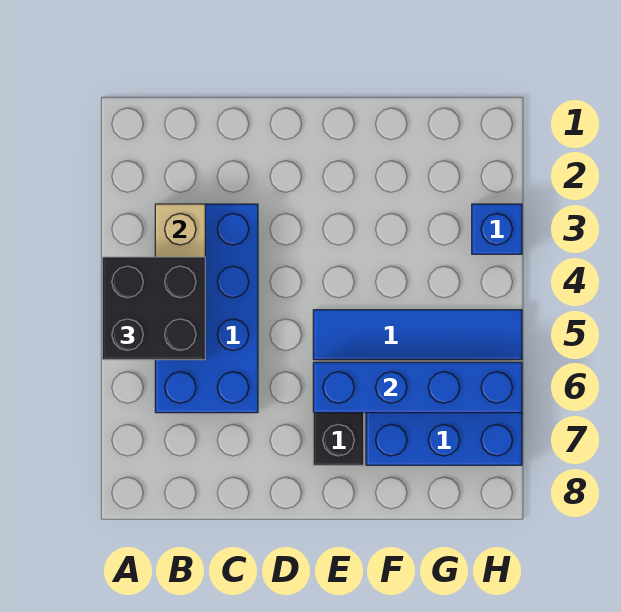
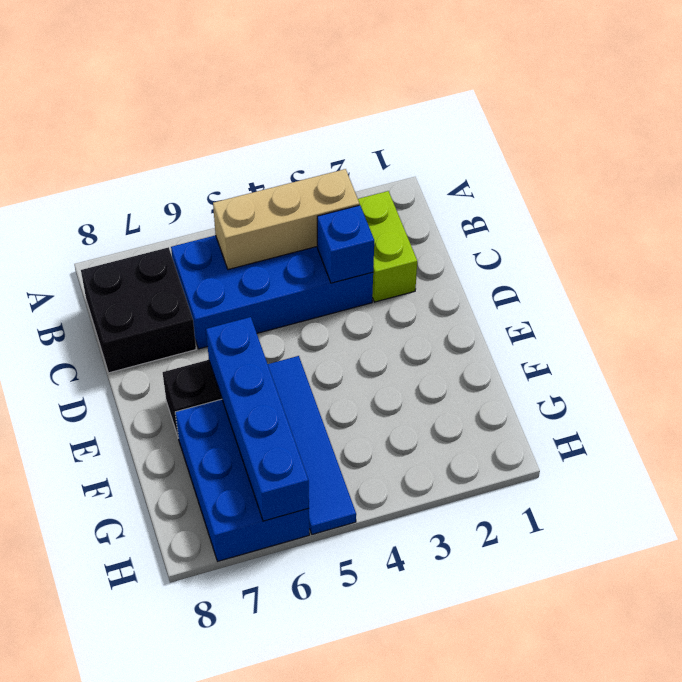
black 2x2 brick [102,257,205,360] -> black 2x2 brick moved to [81,247,196,373]
none -> lime 1x2 brick [358,191,417,302]
blue 1x1 brick [472,204,522,254] -> blue 1x1 brick moved to [317,205,374,283]

